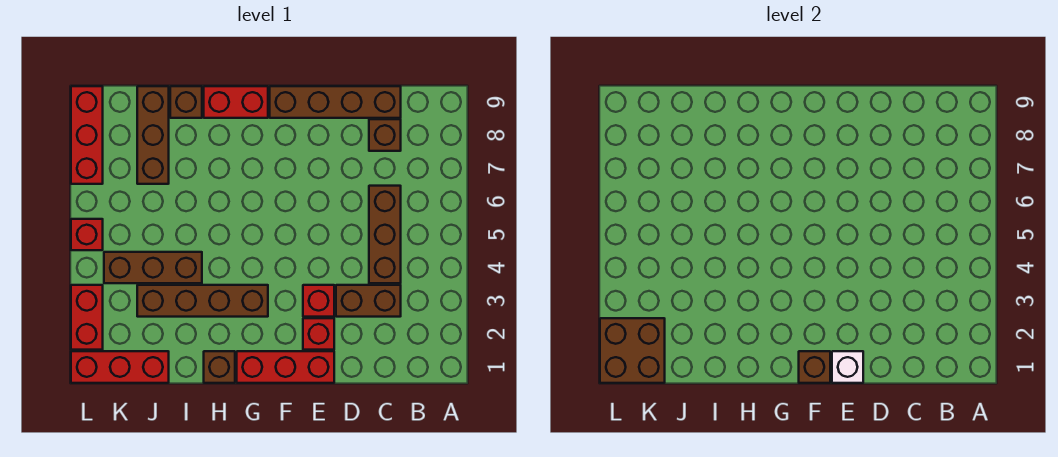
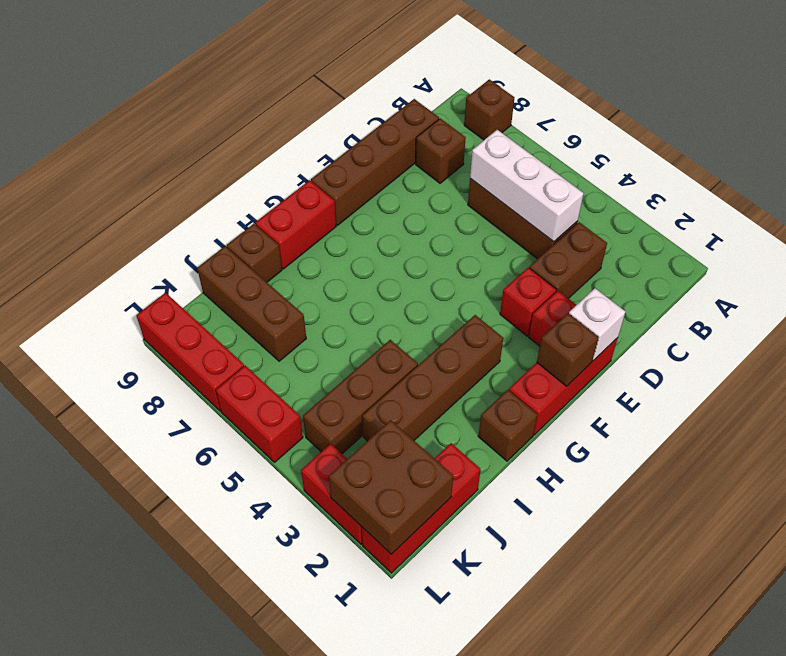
none -> brown 1x1 brick [464,79,514,140]
none -> white 1x3 brick [470,130,584,242]
red 1x1 brick [71,219,103,250] -> red 1x2 brick [216,366,303,462]

